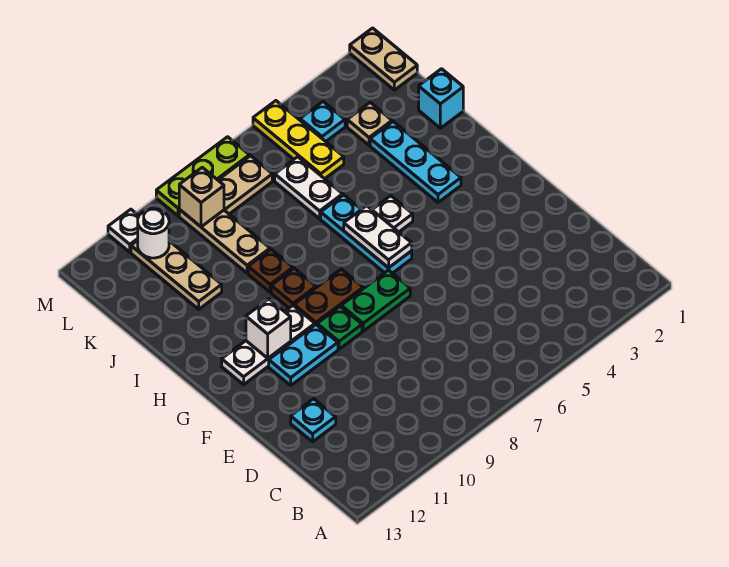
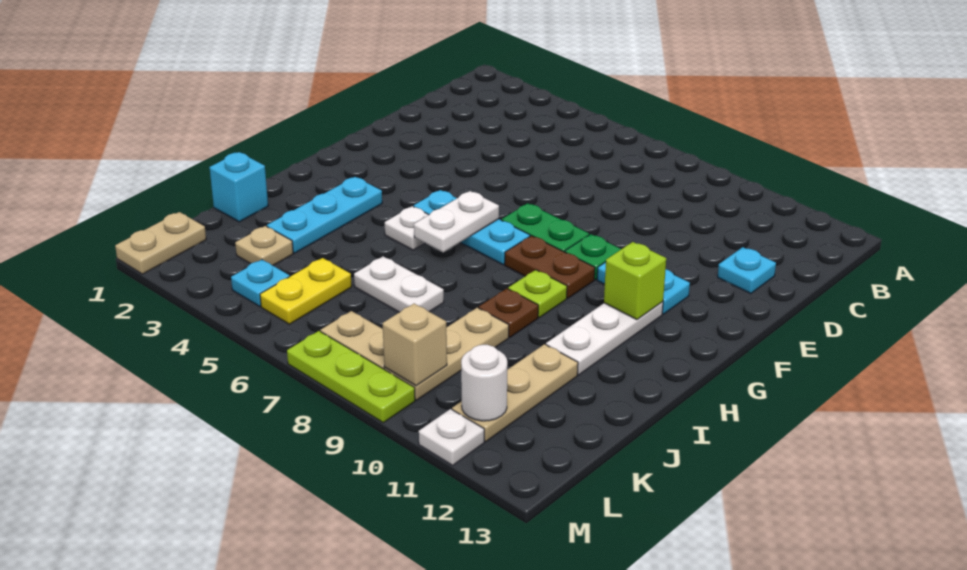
cyan 1x3 plate [321,195,412,273] -> cyan 1x3 plate turned to [414,190,530,265]
white 1x3 plate [222,306,315,385] -> white 1x3 plate turned to [546,302,663,375]
white 1x1 brick [246,299,291,358] -> lime 1x1 brick [604,242,666,320]
brown 1x1 plate [271,268,316,308] -> lime 1x1 plate [508,270,567,318]
white 1x2 plate [275,157,343,219] -> white 1x2 plate turned to [354,256,444,312]
yellow 1x3 plate [253,101,344,179] -> yellow 1x2 plate [260,258,352,324]

